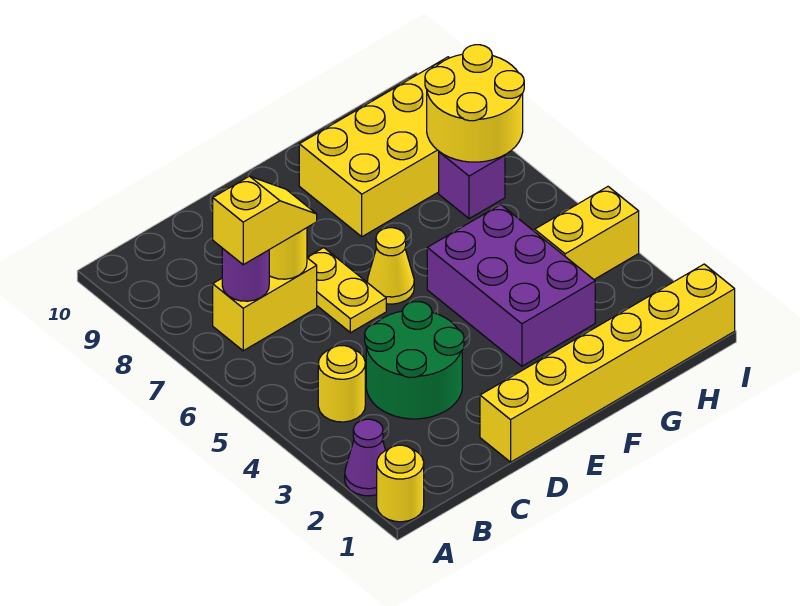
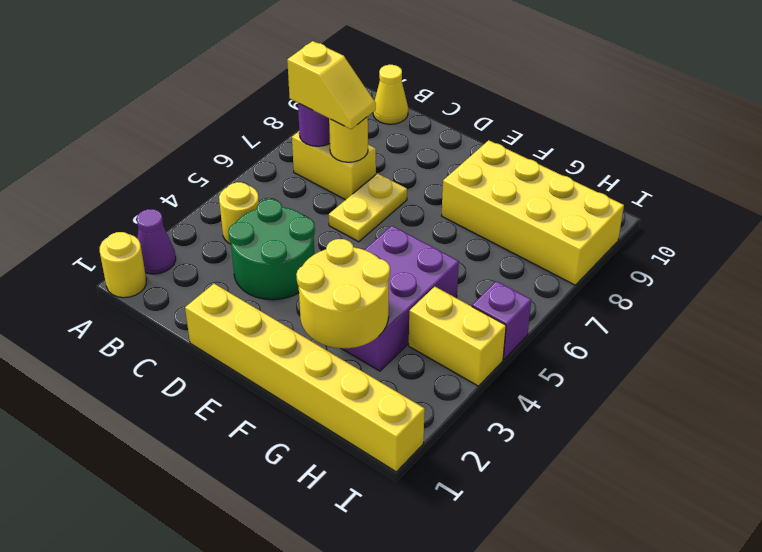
yellow 1x1 cone [367,228,414,304] -> yellow 1x1 cone moved to [373,65,408,124]
purple 1x1 brick [439,152,505,219] -> purple 1x1 brick moved to [472,281,531,359]
yellow 2x2 round brick [425,45,524,162] -> yellow 2x2 round brick moved to [296,239,390,349]

